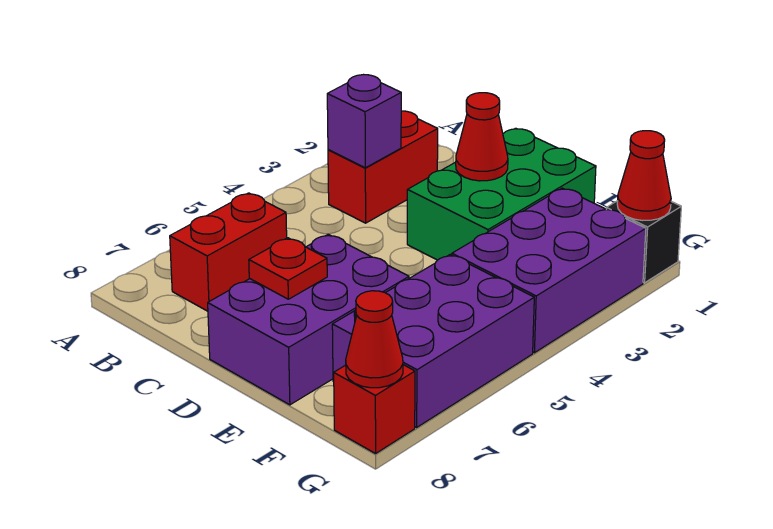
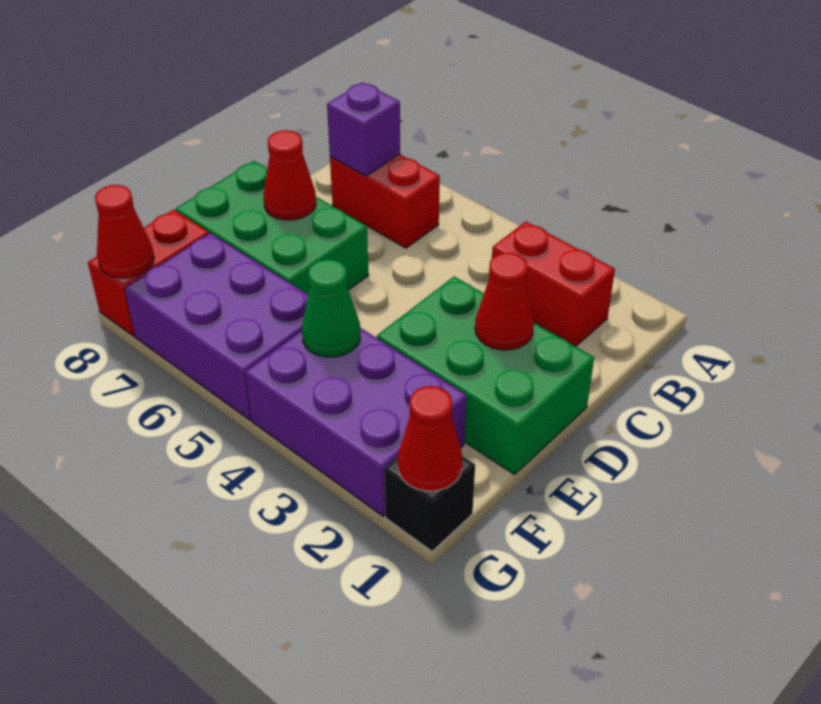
purple 1x1 brick [327,75,401,168] -> purple 1x1 brick moved to [327,82,400,176]
purple 2x3 brick [208,234,409,405] -> green 2x3 brick [176,161,369,294]
red 1x1 plate [249,238,327,299] -> red 1x1 cone [263,130,316,220]
none -> green 1x1 cone [302,259,360,357]
red 1x1 brick [334,365,415,454] -> red 1x2 brick [88,210,209,336]

